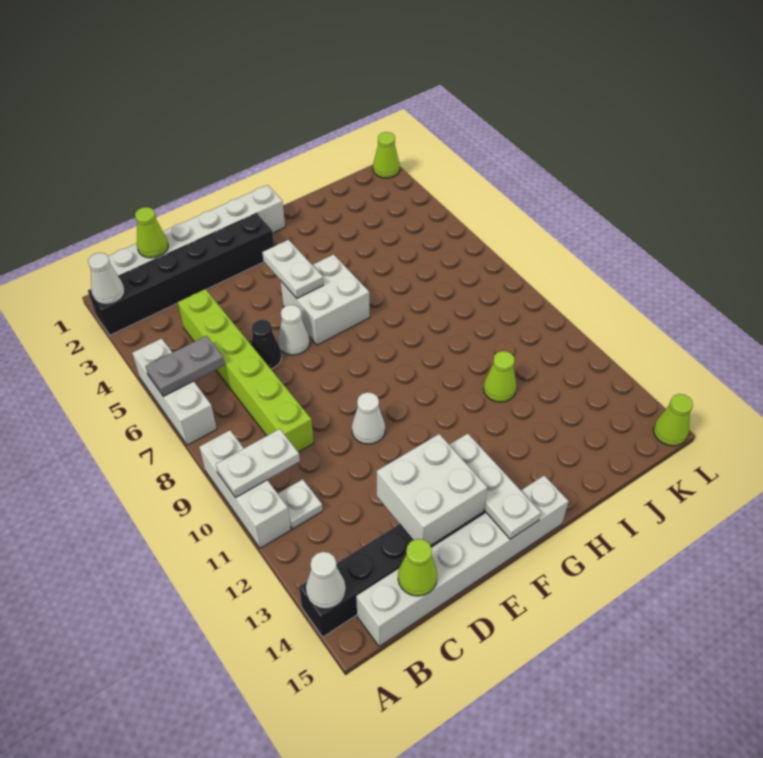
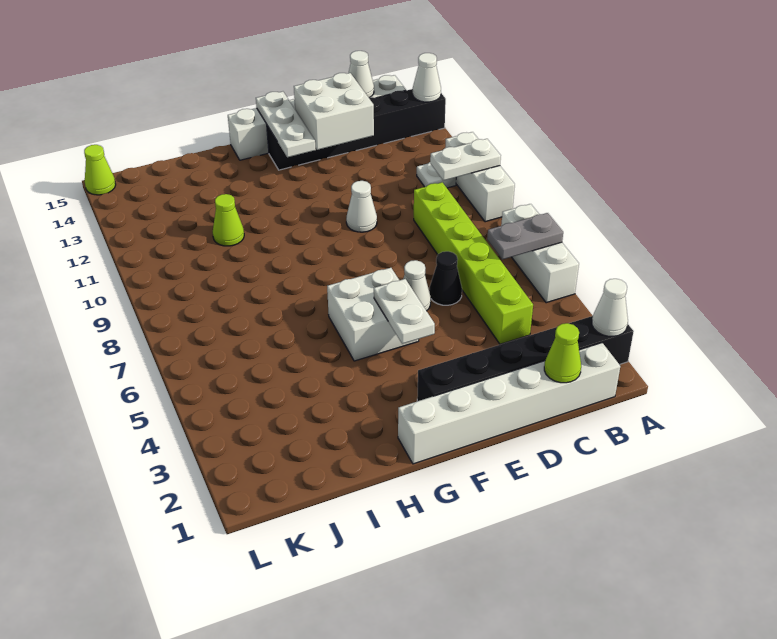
lime 1x1 cone [398,539,437,596] -> white 1x1 cone [349,51,374,98]
lime 1x1 cone [373,132,400,178] -> none

